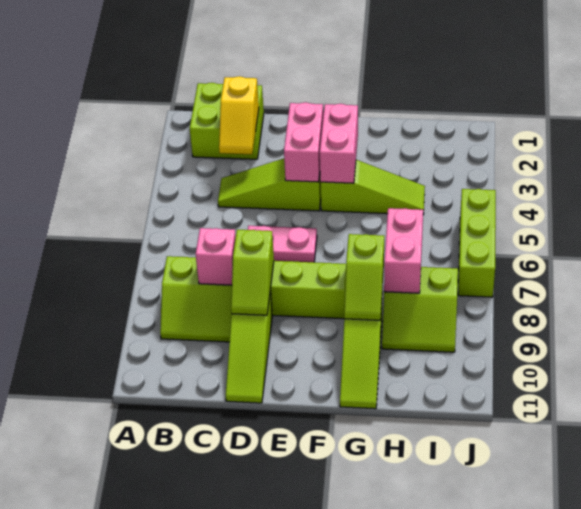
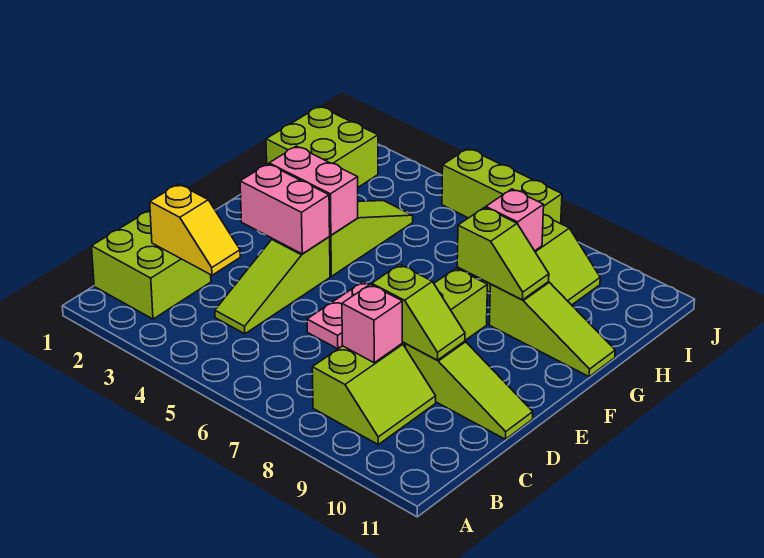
none -> lime 2x2 brick [266,106,378,187]
pink 1x2 brick [384,208,423,293] -> pink 1x1 brick [486,189,544,251]

